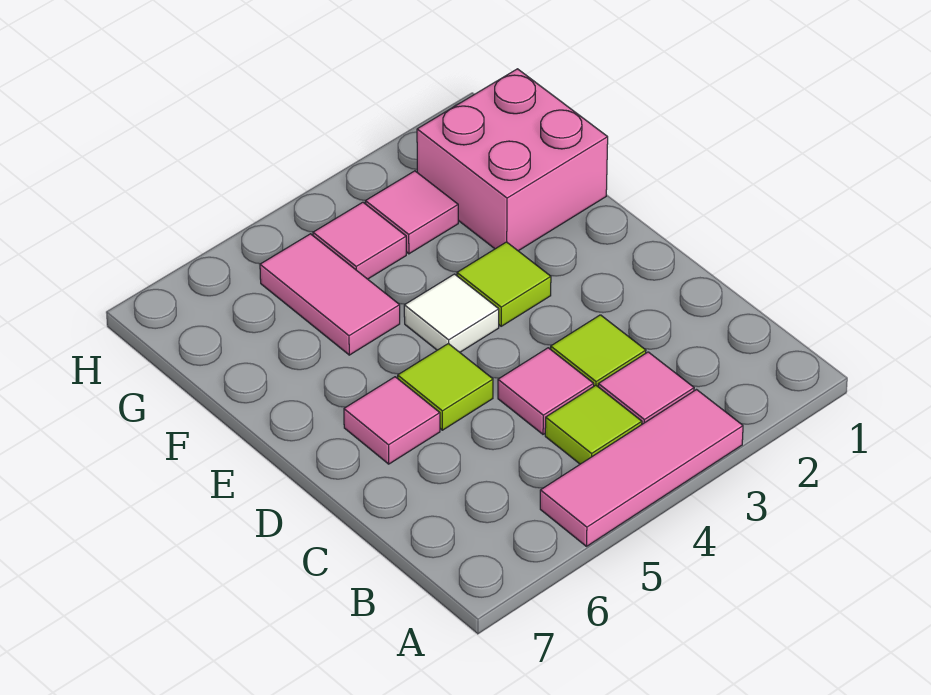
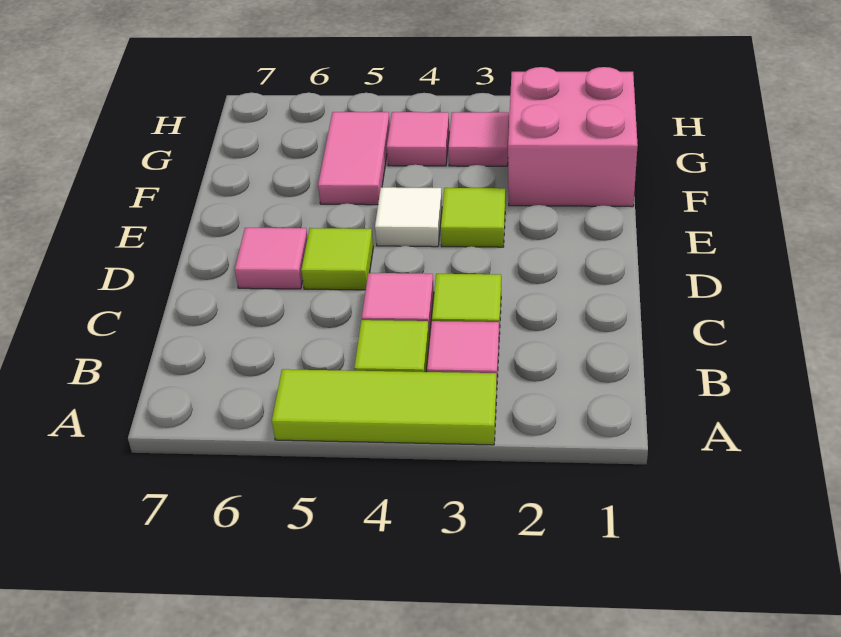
pink 1x3 tile [540,390,743,546] -> lime 1x3 tile [272,369,497,445]

